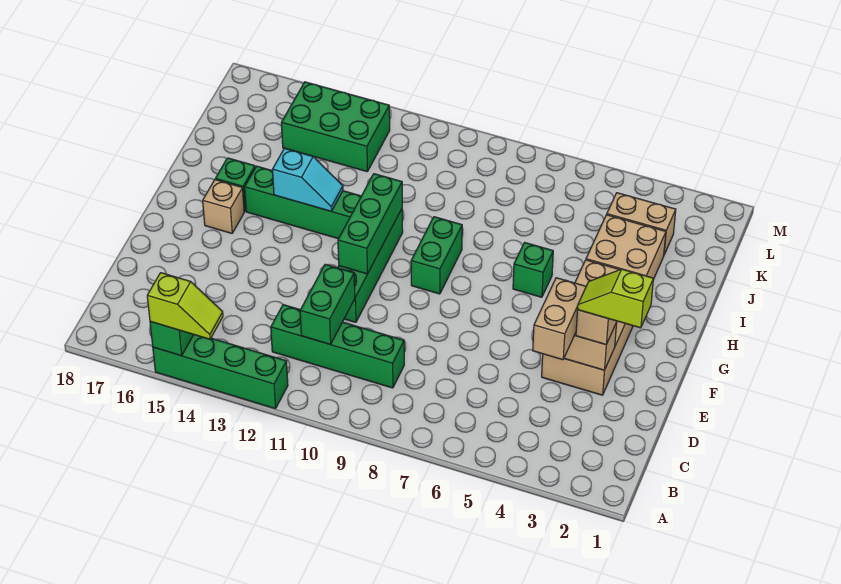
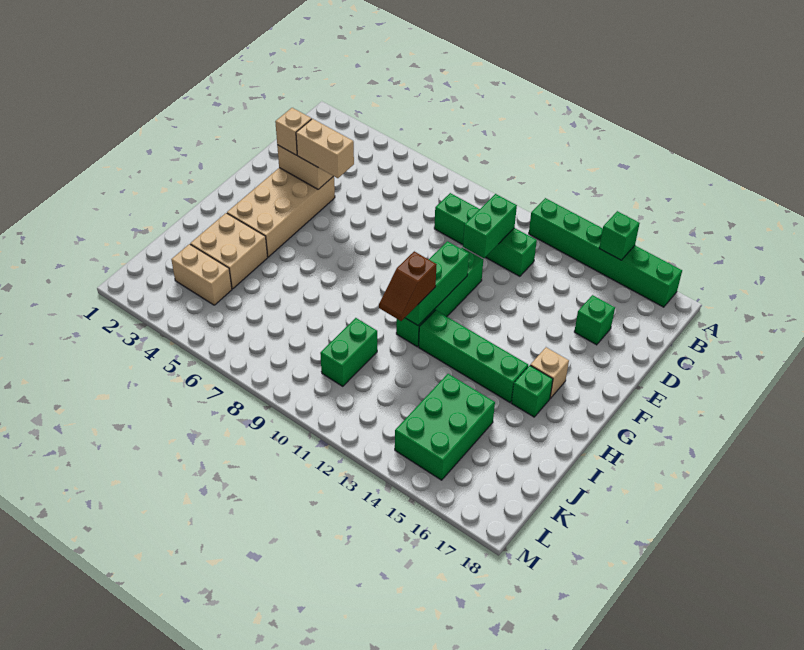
green 1x4 brick [153,335,288,409] -> green 1x6 brick [529,198,682,307]
lime 1x2 slope [147,273,223,339] -> none
tan 1x2 brick [533,278,586,360] -> tan 1x2 brick turned to [296,119,354,178]
lime 1x2 slope [578,269,653,328] -> none
green 1x2 brick [411,217,462,294] -> green 1x2 brick moved to [320,318,377,386]
green 1x1 brick [513,242,553,297] -> green 1x1 brick moved to [574,295,615,345]
none -> brown 1x2 slope [379,251,437,321]
cyan 1x2 slope [272,148,343,211] -> none
green 2x3 brick [281,82,390,172] -> green 2x3 brick turned to [395,374,495,480]

